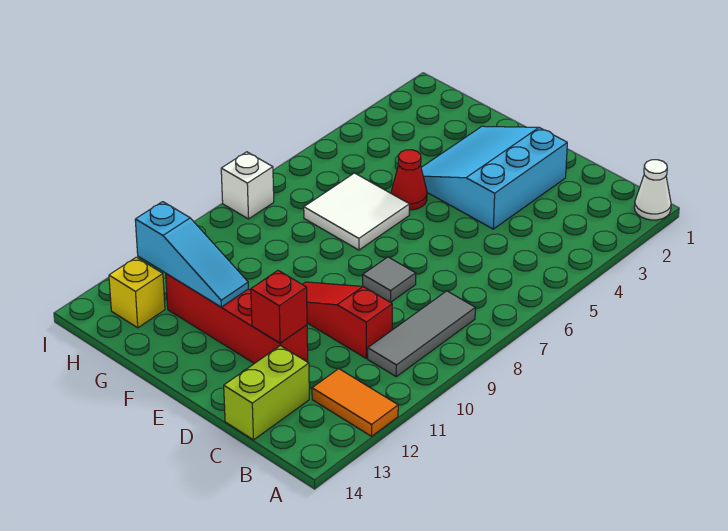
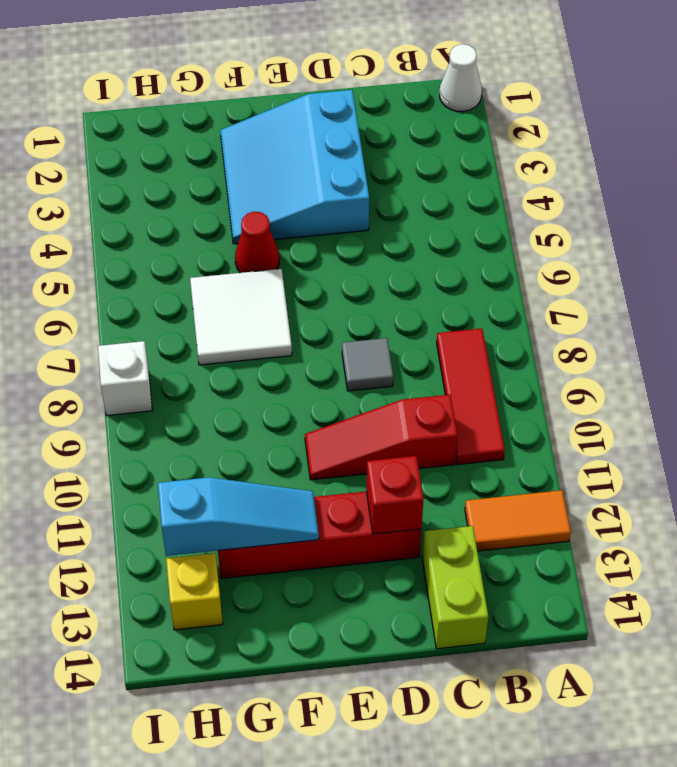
grey 1x3 tile [368,291,475,377] -> red 1x3 tile [437,329,505,464]

